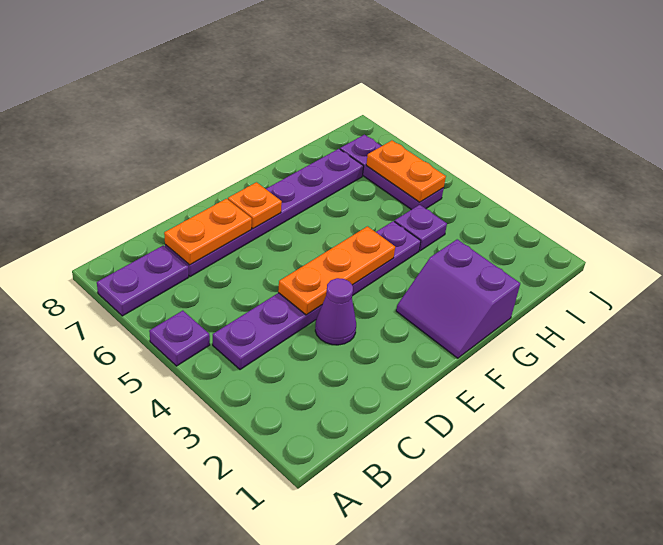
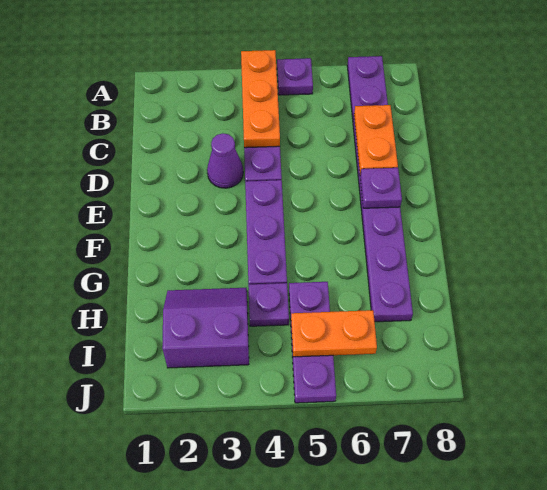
orange 1x3 plate [278,226,395,315] -> orange 1x3 plate moved to [241,50,280,148]
orange 1x1 plate [228,182,282,229] -> purple 1x1 plate [360,168,402,208]
purple 2x2 slope [396,239,520,358] -> purple 2x2 slope moved to [162,288,249,368]
purple 1x3 plate [340,135,444,210] -> purple 1x3 plate turned to [289,282,336,403]

